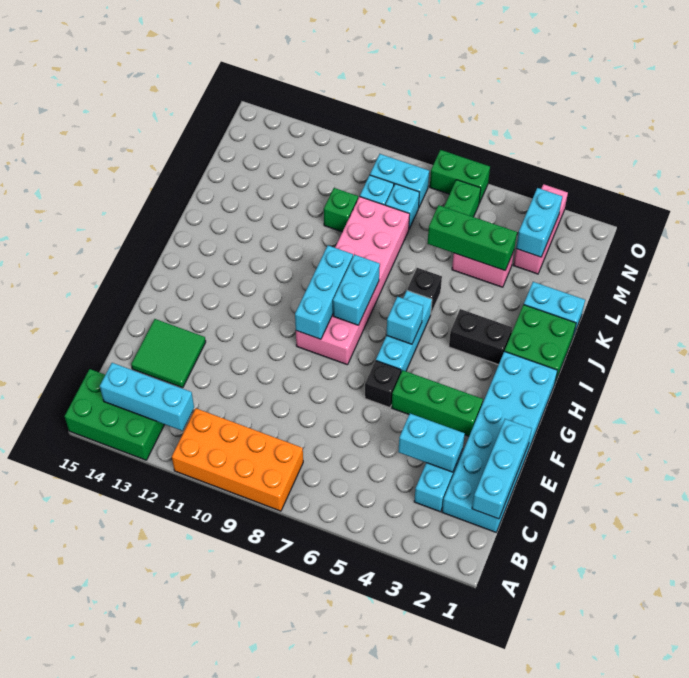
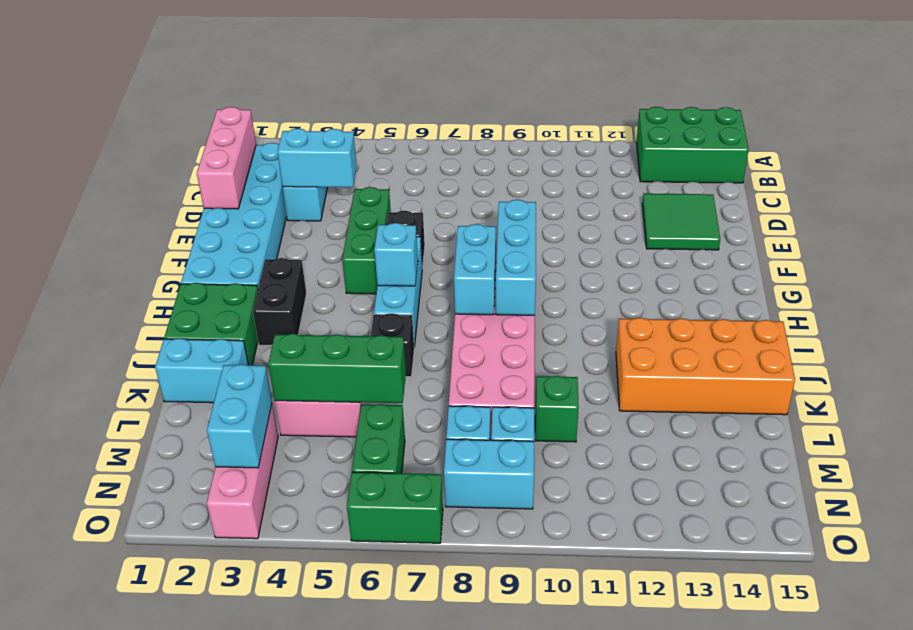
orange 2x4 brick [172,408,303,511] -> orange 2x4 brick moved to [616,318,795,415]
cyan 1x3 brick [100,363,194,431] -> none
cyan 1x3 brick [472,419,532,519] -> pink 1x3 brick [197,107,256,209]
green 1x3 brick [392,370,483,436] -> green 1x3 brick turned to [342,187,391,294]
black 1x2 brick [449,309,512,365] -> black 1x2 brick turned to [253,258,306,345]

